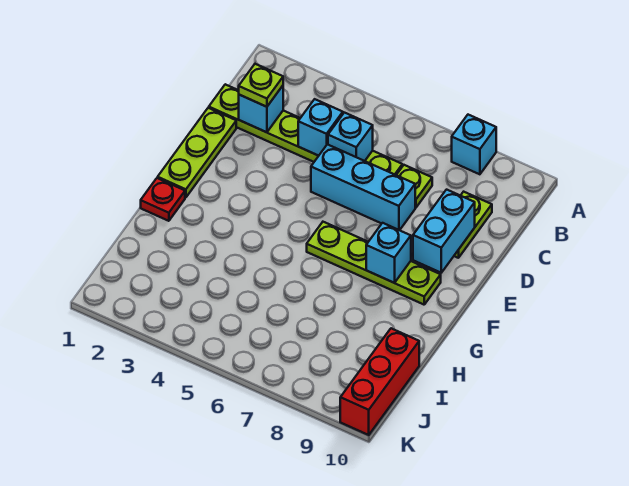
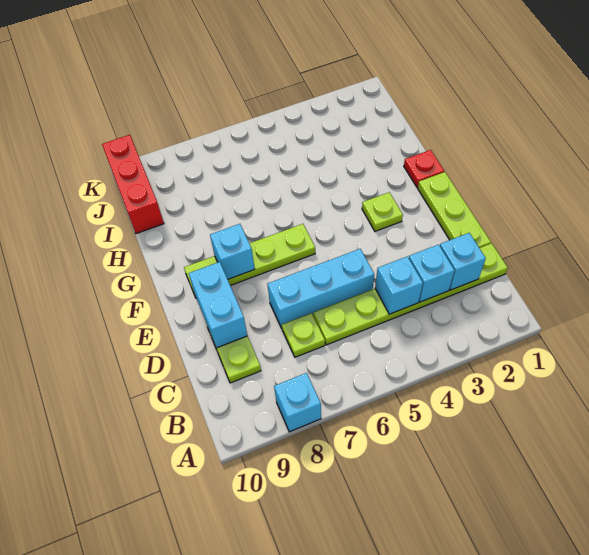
lime 1x1 plate [239,64,283,107] -> lime 1x1 plate moved to [362,192,403,231]
cyan 1x1 brick [328,113,373,161] -> cyan 1x1 brick moved to [409,245,455,302]

